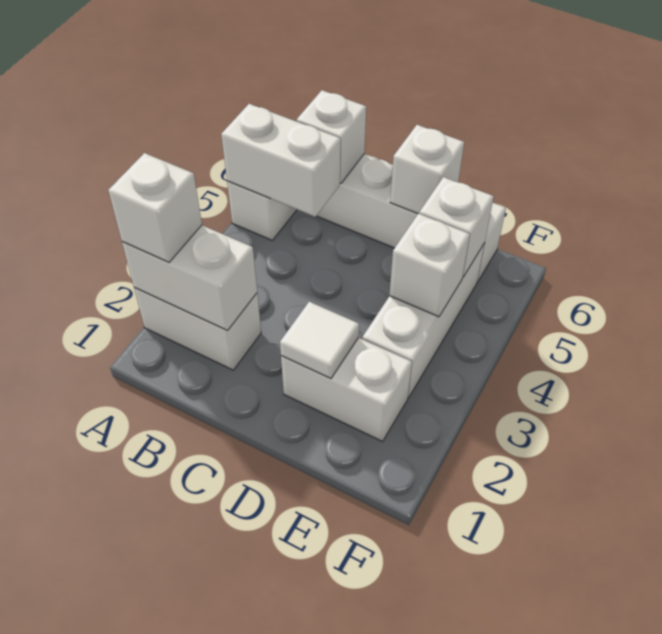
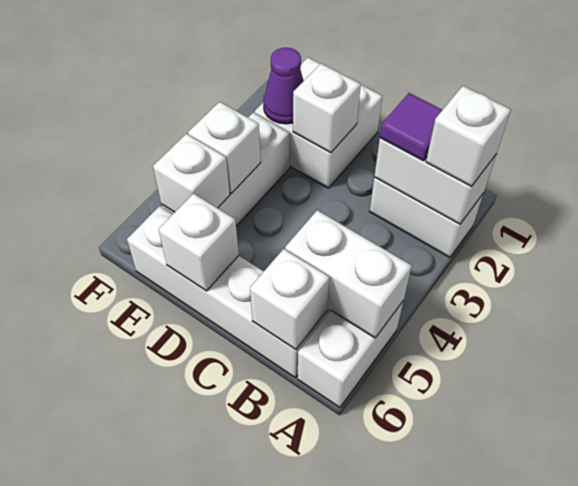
none -> purple 1x1 tile [380,93,442,161]
white 1x2 brick [281,338,412,441] -> white 2x2 brick [255,58,382,188]
white 1x1 tile [280,302,359,379] -> white 1x1 brick [293,64,361,153]
none -> purple 1x1 cone [263,48,304,124]

